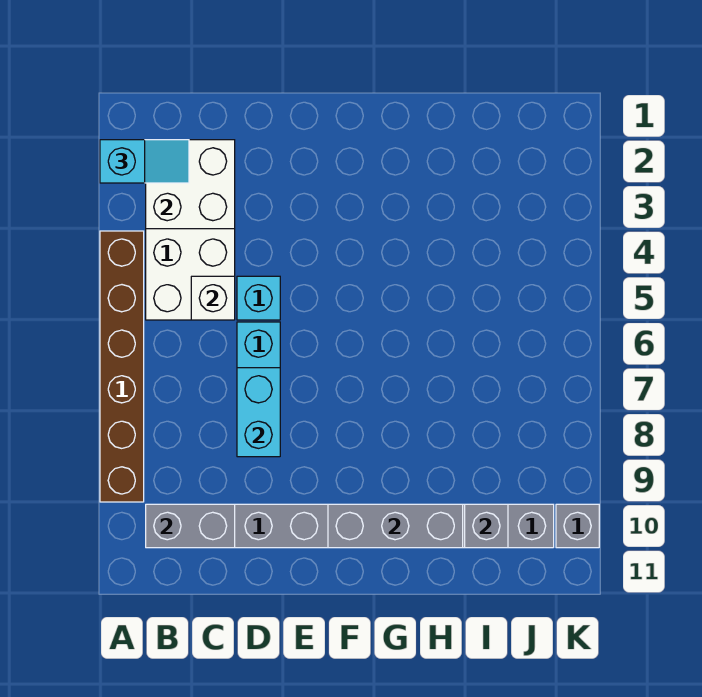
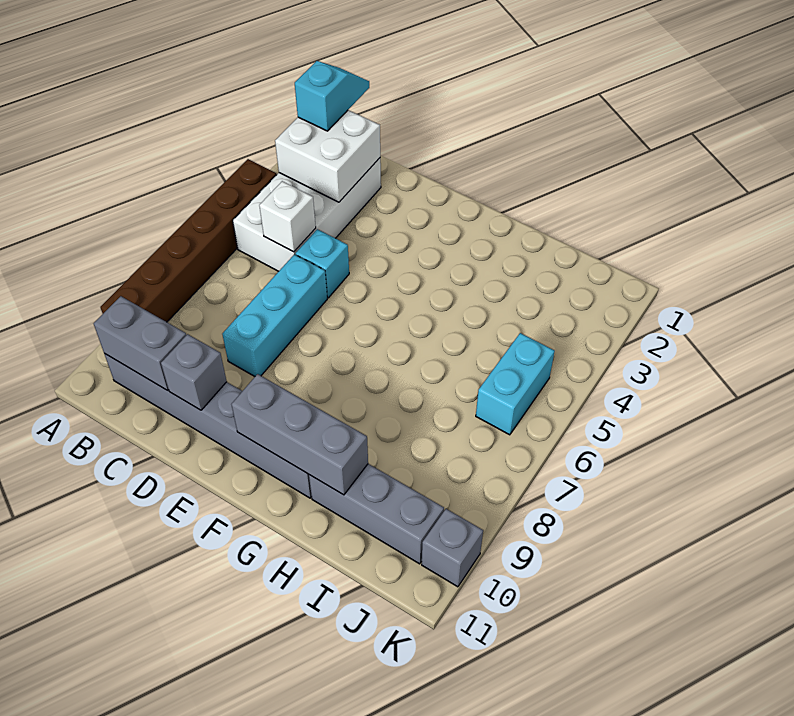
cyan 1x2 slope [100,140,189,183] -> cyan 1x2 slope turned to [295,61,369,131]
cyan 1x2 brick [237,368,280,457] -> cyan 1x2 brick moved to [476,333,555,435]
grey 1x1 brick [465,504,508,548] -> grey 1x1 brick moved to [161,334,227,410]

